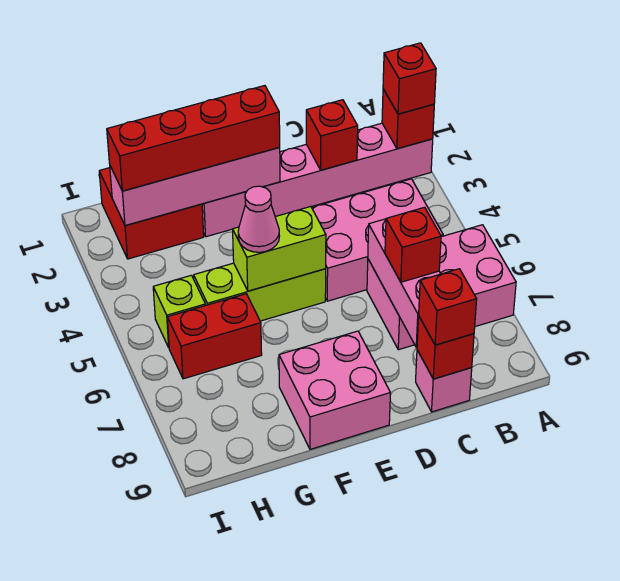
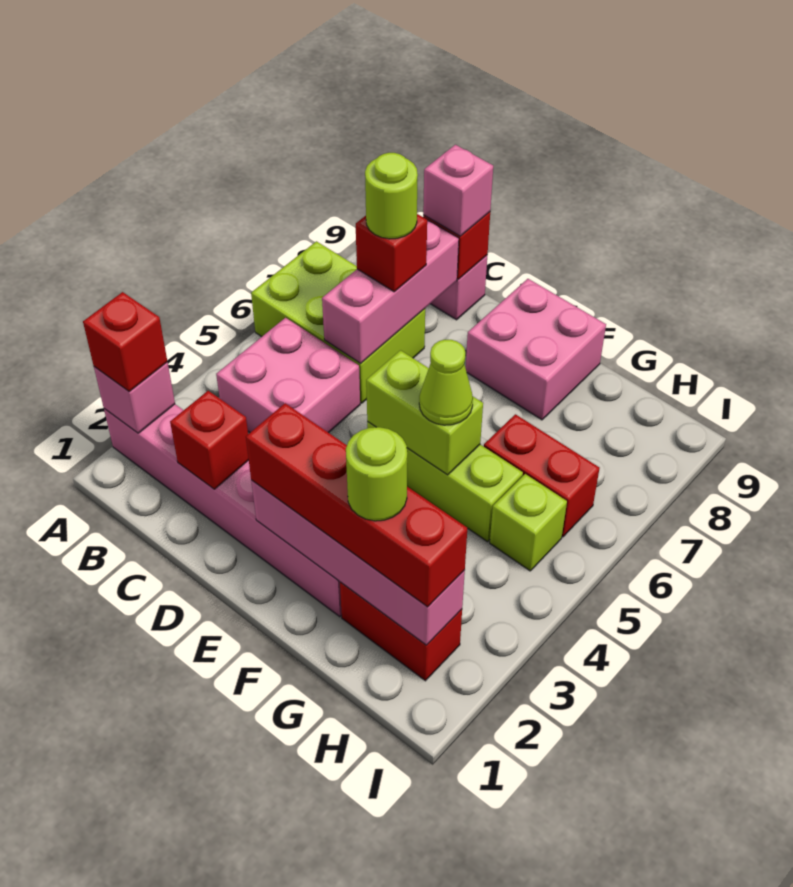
red 1x1 brick [382,89,434,149] -> pink 1x1 brick [94,362,175,433]
pink 2x3 brick [367,225,516,350] -> lime 2x3 brick [251,241,425,403]
pink 2x3 brick [312,179,443,301] -> pink 2x2 brick [216,318,360,433]
none -> lime 1x1 round brick [365,153,418,239]
red 1x1 brick [419,269,477,345] -> pink 1x1 brick [423,145,493,236]
pink 1x1 cone [238,186,279,252] -> lime 1x1 cone [419,340,473,425]
red 2x2 brick [99,168,204,259] -> red 1x2 brick [340,582,462,681]
none -> lime 1x1 round brick [346,427,407,521]

